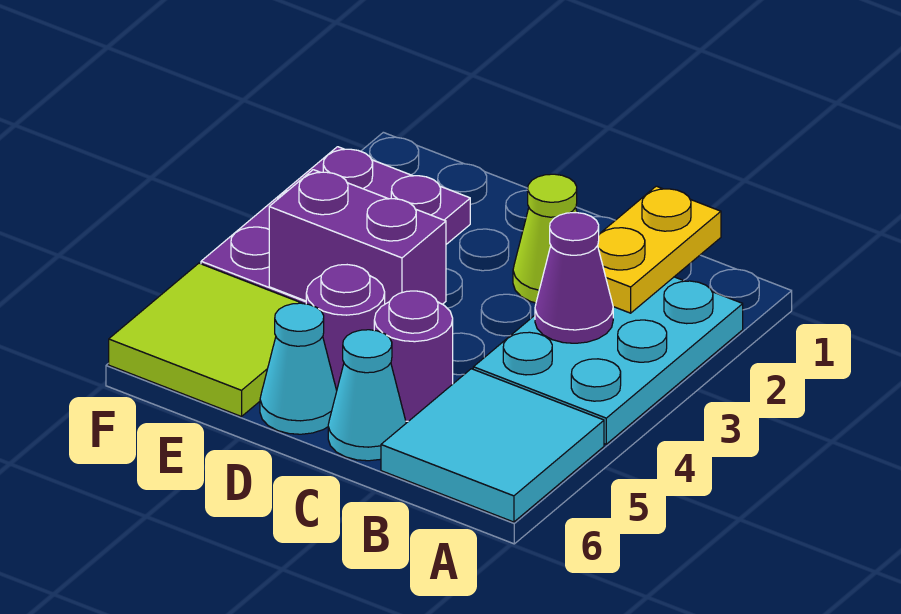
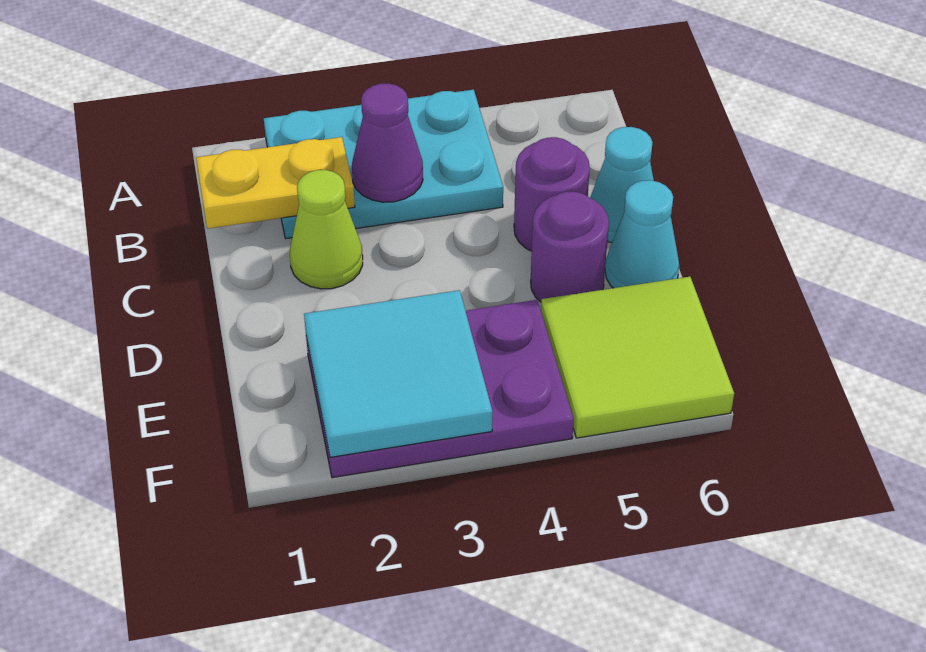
cyan 2x2 tile [381,369,604,522] -> cyan 2x2 tile moved to [304,290,493,457]
purple 1x2 brick [269,170,446,304] -> none

